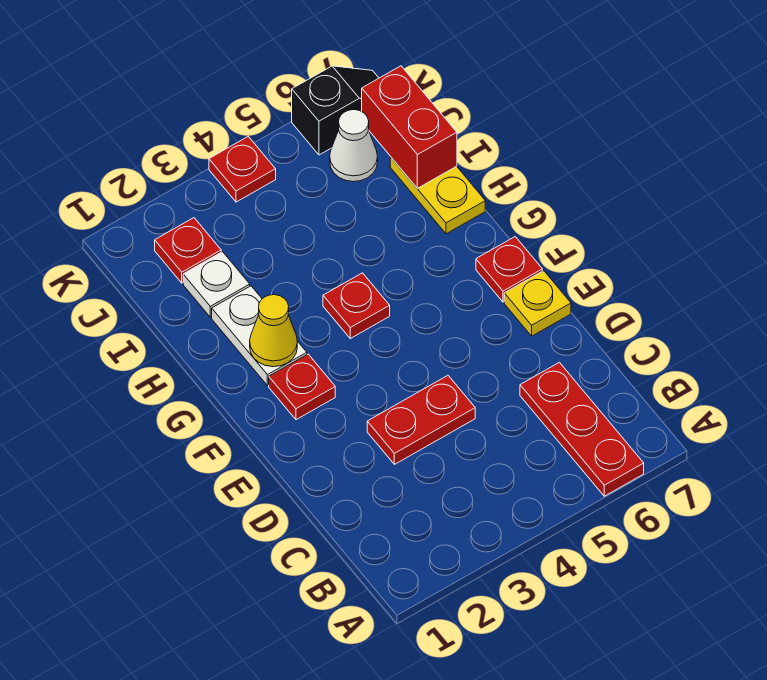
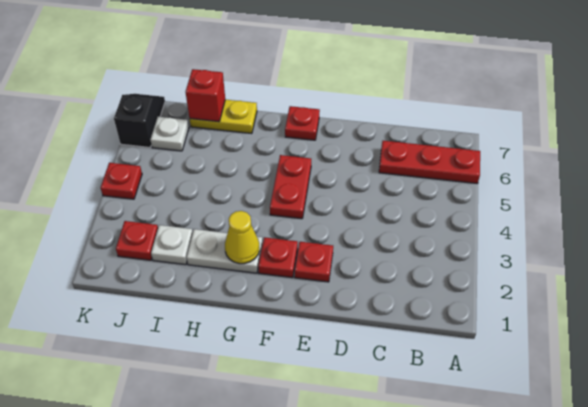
red 1x2 plate [367,376,475,464] -> red 1x2 plate moved to [270,155,311,219]
yellow 1x1 plate [504,271,571,336] -> none
red 1x1 plate [323,273,390,338] -> red 1x1 plate moved to [295,242,333,282]
red 1x2 brick [362,66,457,188] -> red 1x1 brick [186,69,225,122]
white 1x1 cone [330,110,378,182] -> white 1x1 plate [150,117,189,151]

